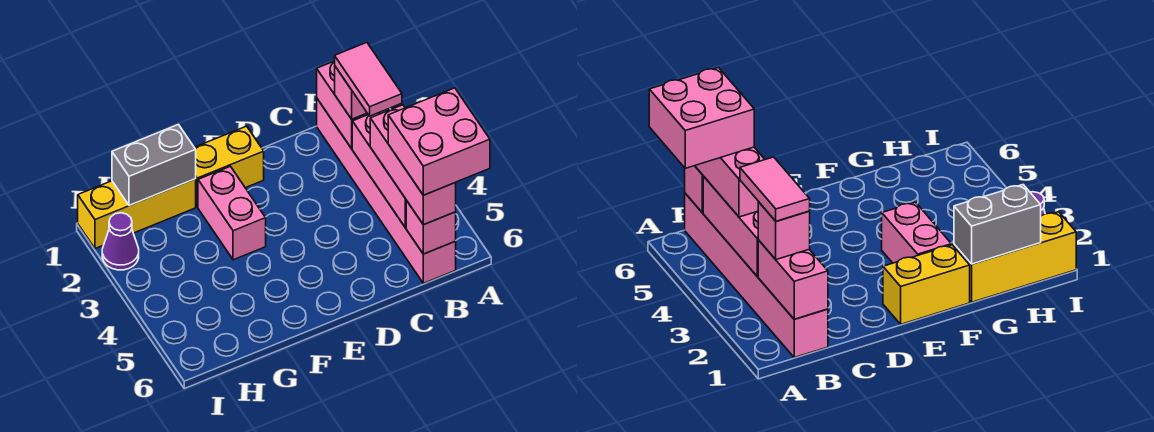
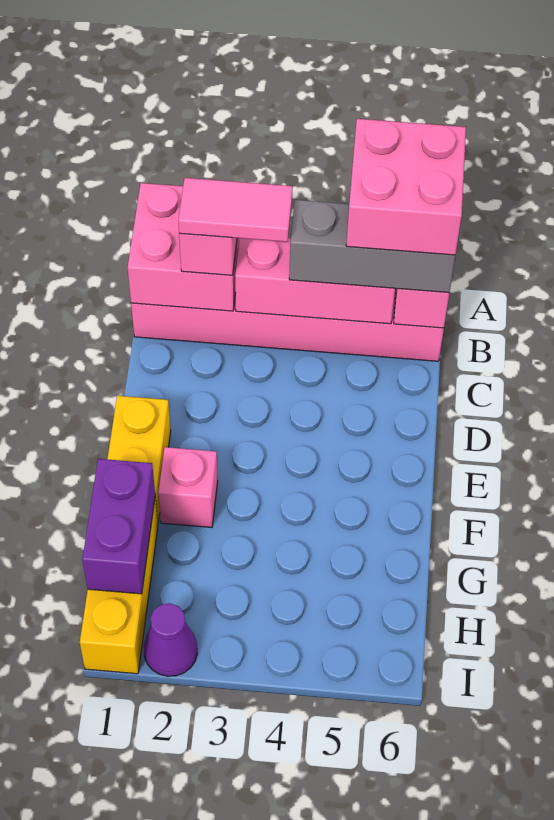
pink 1x2 brick [317,61,368,149] -> pink 2x2 brick [128,183,240,311]
pink 1x3 brick [370,105,456,225] -> grey 1x3 brick [289,200,455,293]
pink 1x2 brick [198,166,266,260] -> pink 1x1 brick [158,447,218,527]
grey 1x2 brick [112,125,196,206] -> purple 1x2 brick [82,459,155,594]

